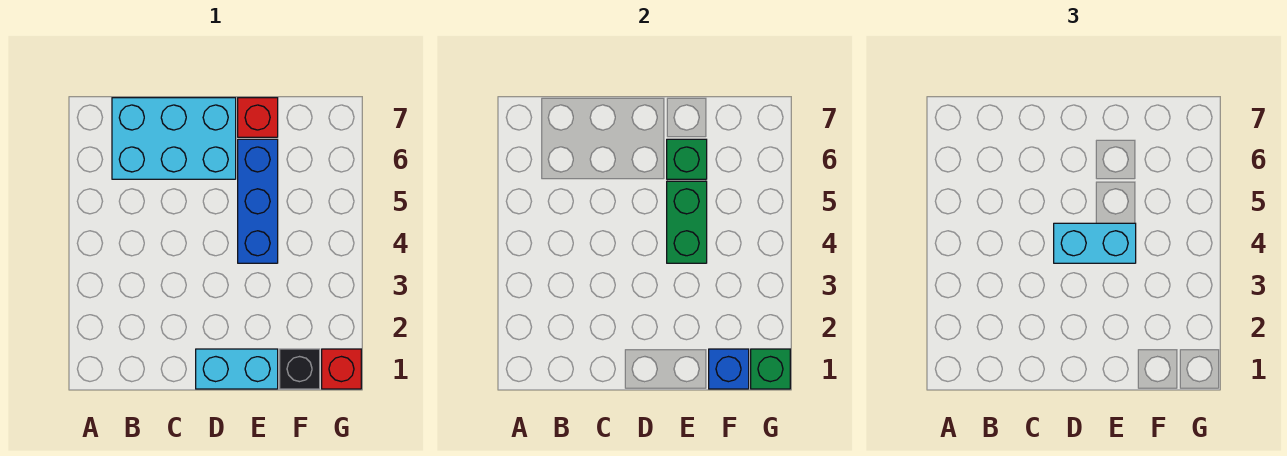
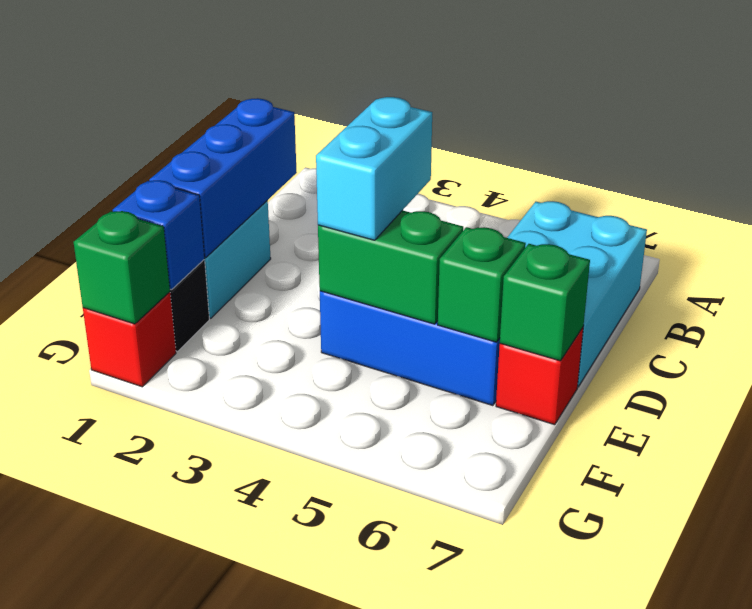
none -> blue 1x3 brick [149,98,297,257]
none -> green 1x1 brick [500,244,590,361]

